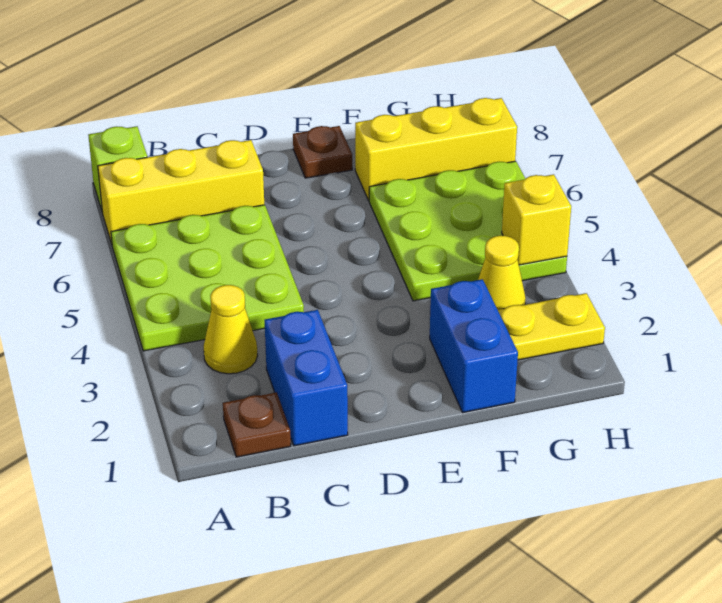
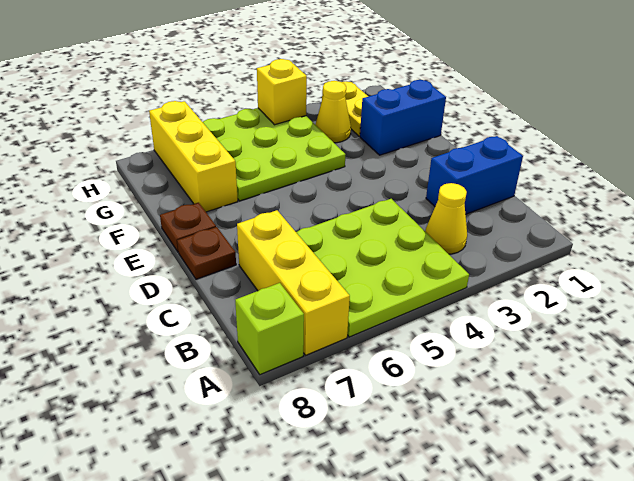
brown 1x1 plate [223,392,291,457] -> brown 1x1 plate moved to [177,227,236,279]

